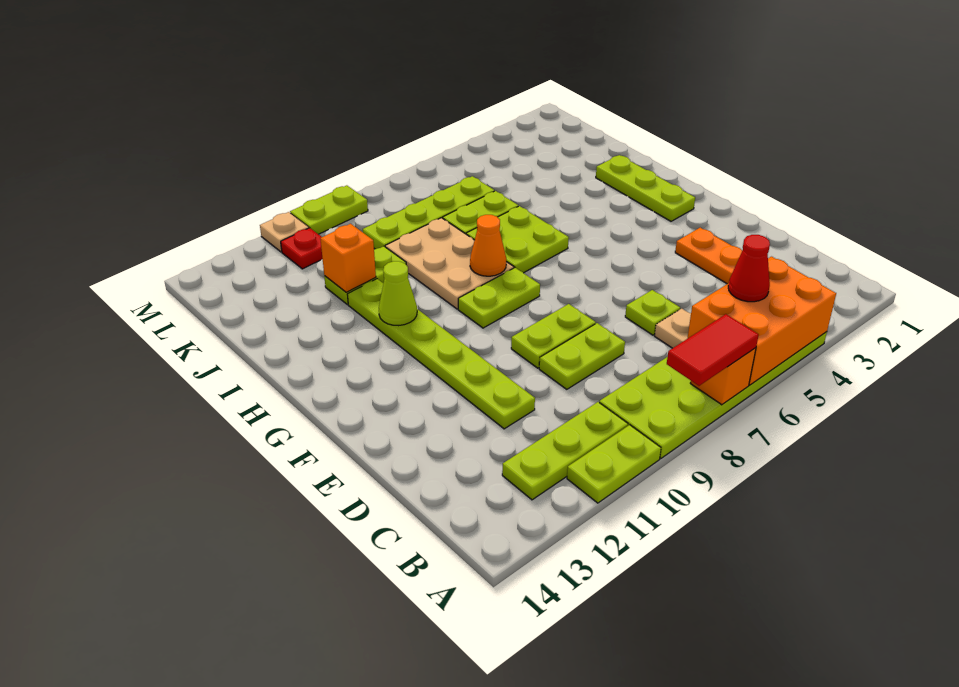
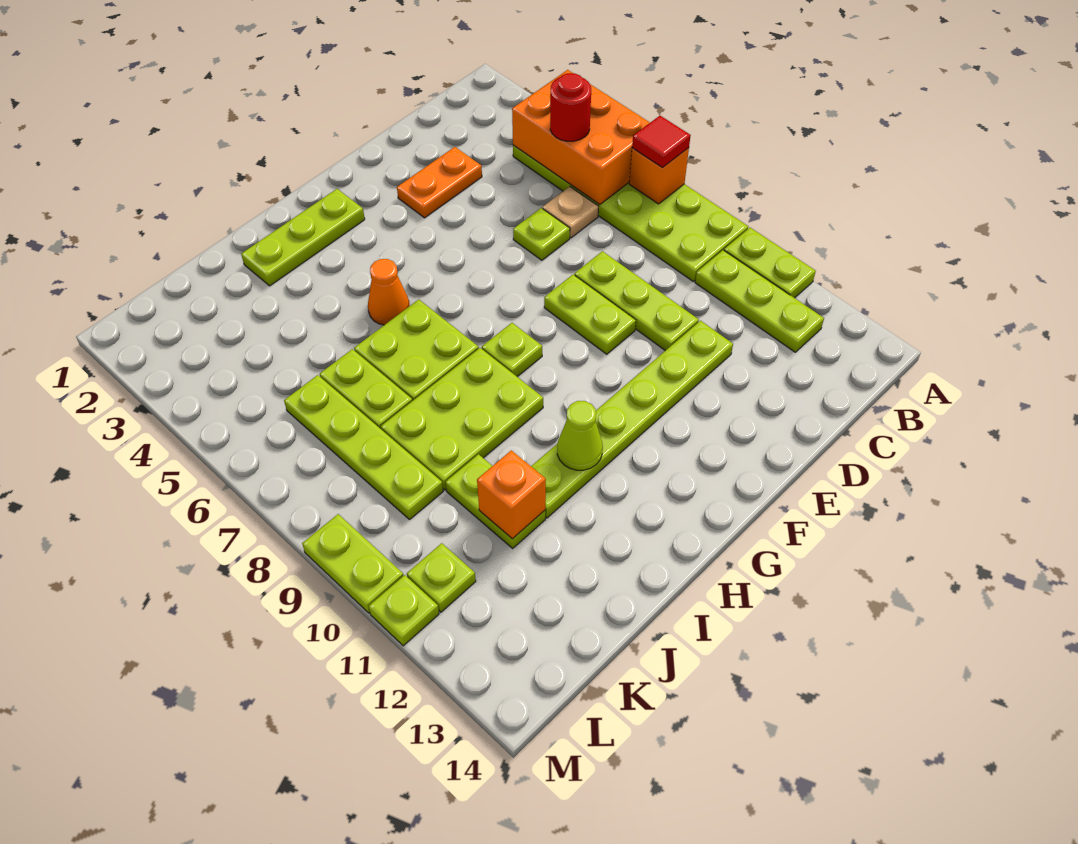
red 1x2 tile [667,314,759,386] -> red 1x1 tile [632,116,691,168]
red 1x1 cone [728,235,770,302] -> red 1x1 round brick [550,73,591,141]
lime 1x2 plate [539,323,625,389] -> lime 1x3 plate [574,251,699,351]
lime 1x2 plate [458,268,540,328] -> lime 1x1 plate [482,323,542,377]
tan 2x3 plate [385,218,514,309] -> lime 2x3 plate [381,348,543,490]
orange 1x1 cone [470,215,506,276] -> orange 1x1 cone moved to [368,259,410,325]
red 1x1 plate [281,228,323,269] -> lime 1x1 plate [407,543,476,612]
tan 1x1 plate [260,212,309,252] -> lime 1x1 plate [369,575,439,646]

